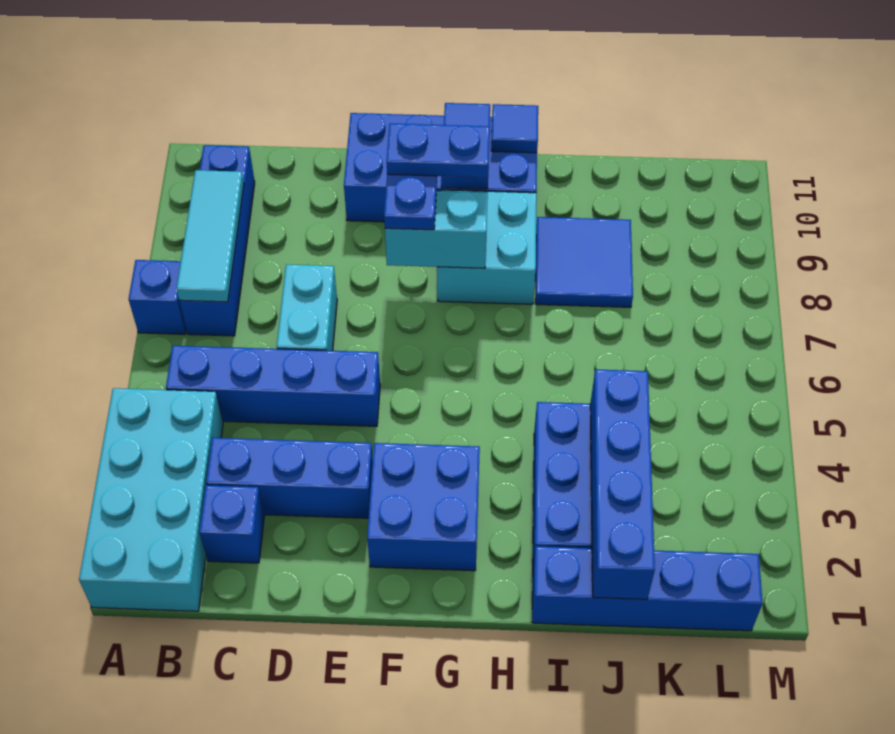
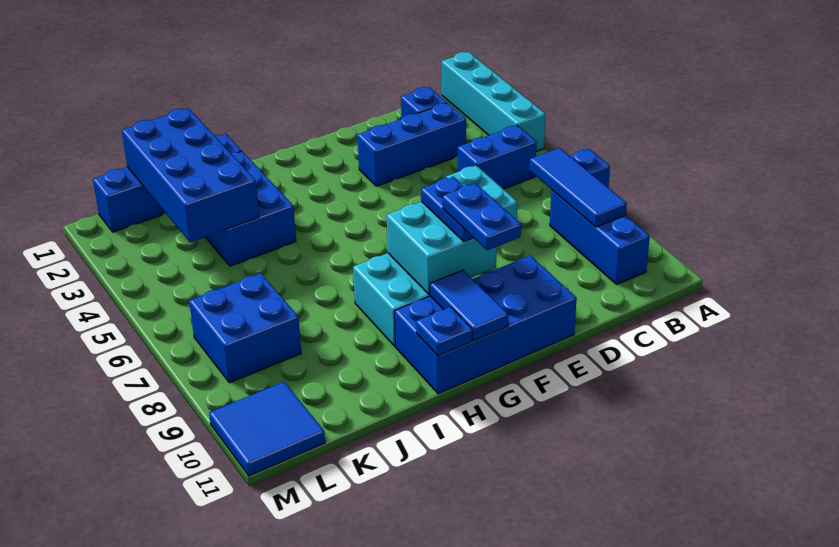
cyan 2x4 brick [79,388,223,611] -> cyan 1x4 brick [442,52,545,152]
blue 1x4 brick [166,346,380,426] -> blue 1x2 brick [458,125,537,189]
blue 1x4 brick [180,145,255,336] -> blue 1x3 brick [550,190,650,284]
cyan 1x3 tile [177,170,244,302] -> blue 1x3 tile [530,148,627,227]
blue 2x2 brick [367,443,480,571] -> blue 2x2 brick moved to [189,273,301,383]
cyan 1x2 brick [385,191,488,268] -> cyan 2x2 brick [387,202,496,295]
blue 1x2 plate [387,124,490,177] -> blue 1x2 plate turned to [443,183,521,250]
blue 1x1 tile [491,104,538,153] -> blue 1x1 plate [416,307,472,356]
blue 2x2 tile [535,217,633,307] -> blue 2x2 tile moved to [209,382,325,476]
blue 1x4 brick [590,369,655,599] -> blue 2x4 brick [122,108,259,242]

